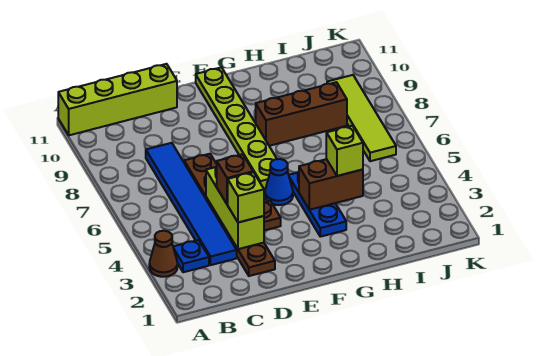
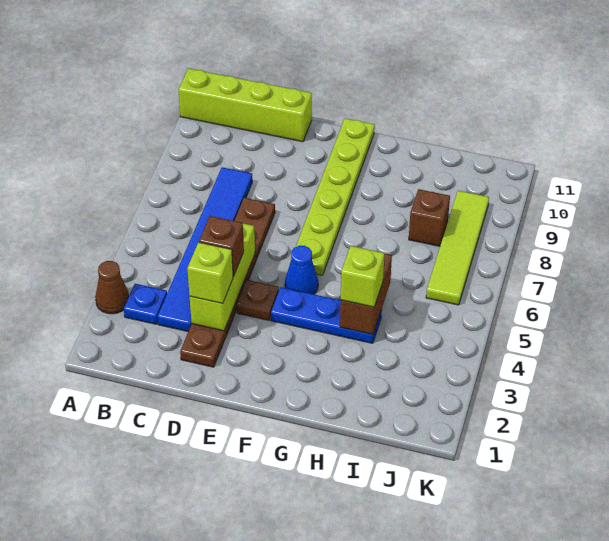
blue 1x3 plate [289,172,346,237] -> blue 1x3 plate turned to [271,287,382,343]
brown 1x2 brick [299,159,363,210] -> brown 1x2 brick turned to [340,254,392,335]
brown 1x3 brick [256,82,347,146] -> brown 1x1 brick [409,189,450,246]

